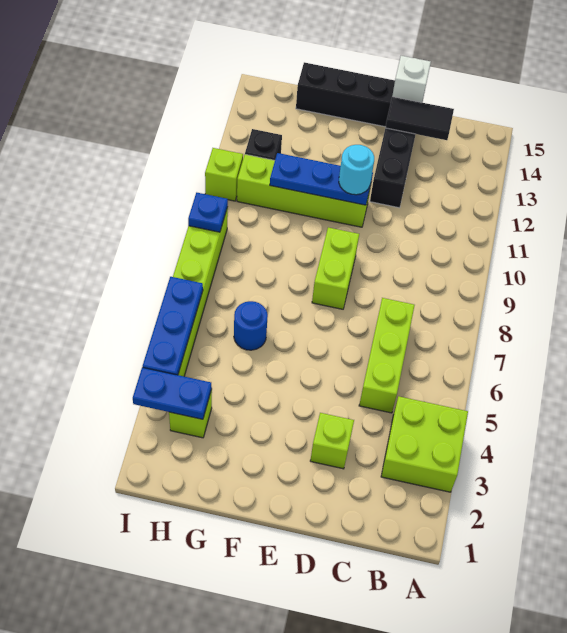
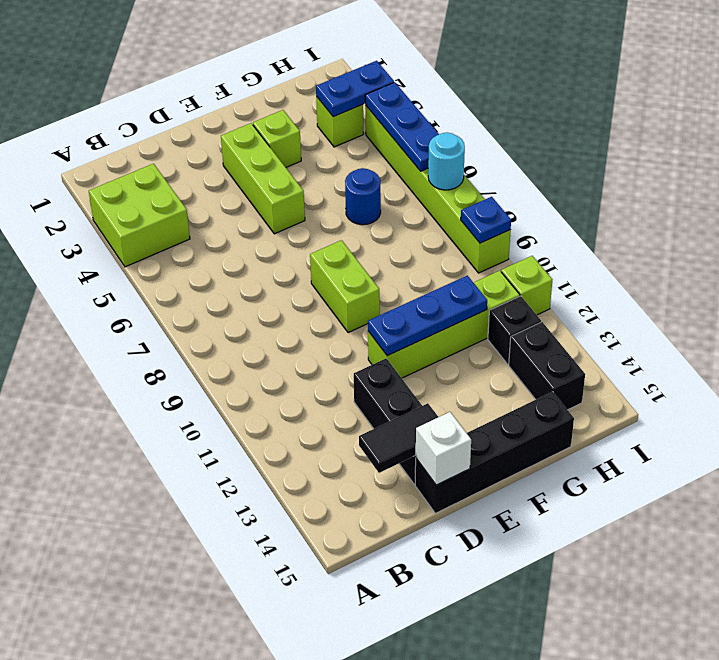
lime 1x3 brick [359,298,415,413] -> lime 1x3 brick moved to [221,123,305,234]
lime 1x1 brick [310,413,354,469] -> lime 1x1 brick moved to [253,110,301,167]
cyan 1x1 round brick [339,145,374,195] -> cyan 1x1 round brick moved to [428,132,465,190]
none -> black 1x2 brick [509,322,585,410]

